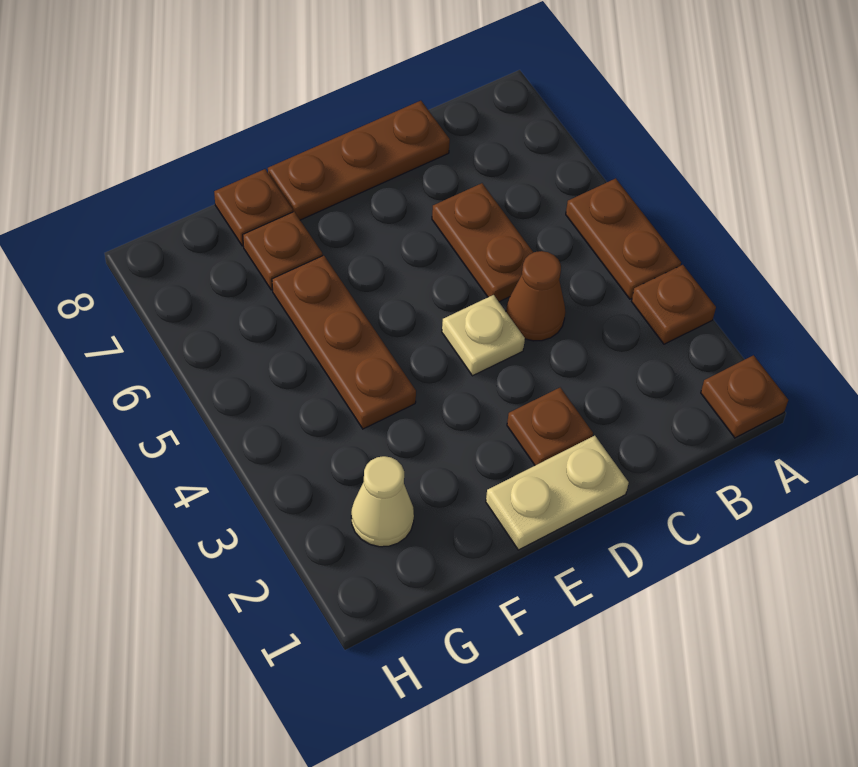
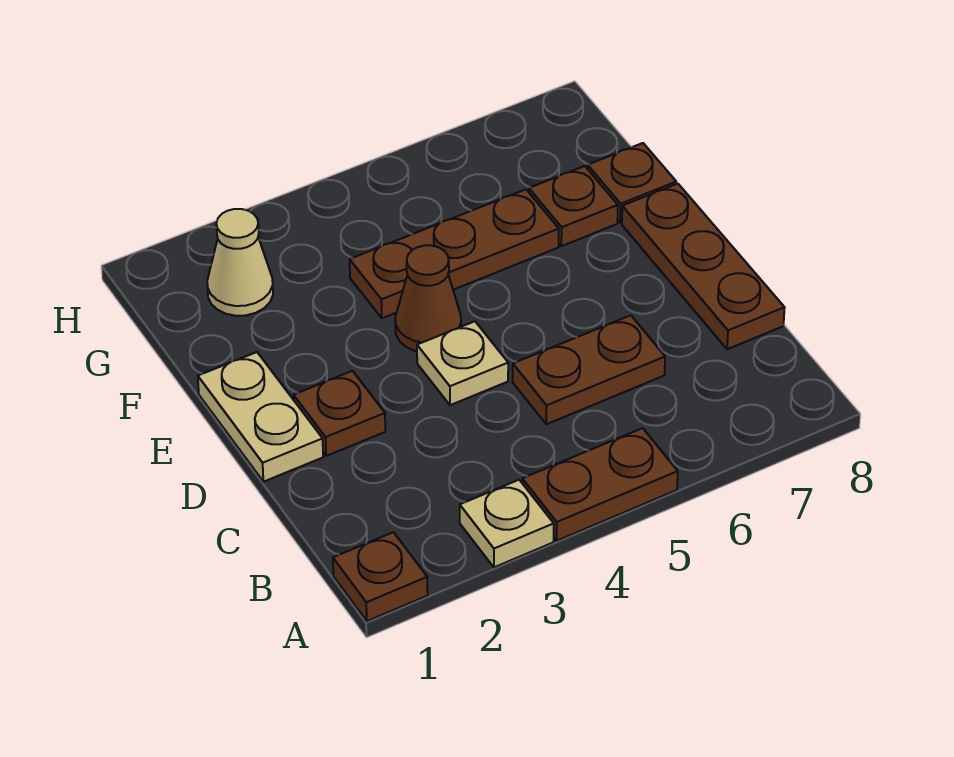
brown 1x1 plate [632,265,716,344] -> tan 1x1 plate [460,480,554,567]
brown 1x1 cone [506,251,566,341] -> brown 1x1 cone moved to [395,245,461,351]

